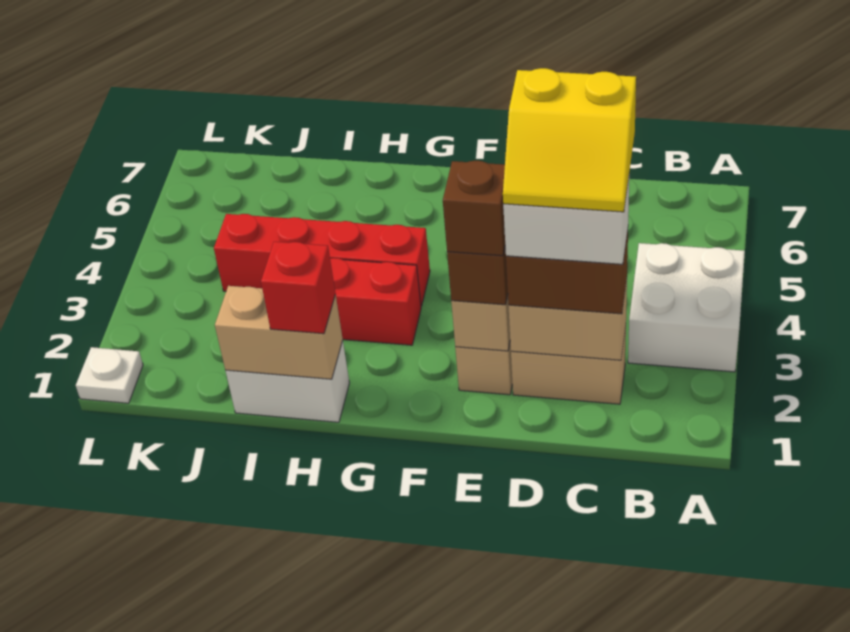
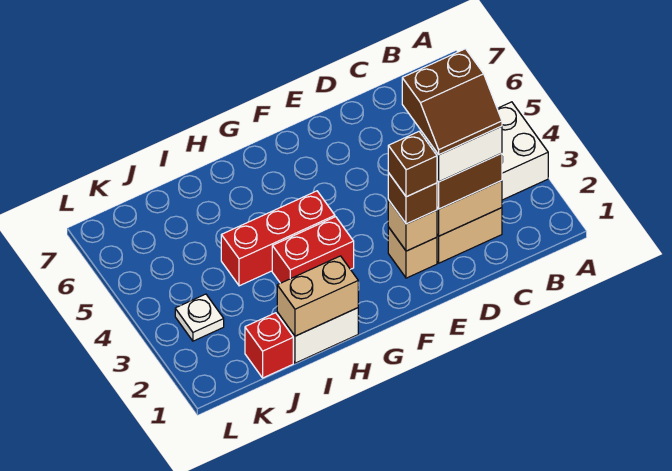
yellow 2x2 slope [503,68,636,212] -> brown 2x2 slope [402,49,502,155]
red 1x4 brick [214,214,430,306] -> red 1x3 brick [221,191,335,286]
red 1x1 brick [261,242,335,334] -> red 1x1 brick moved to [245,313,293,378]
white 1x1 plate [76,347,143,403] -> white 1x1 plate moved to [175,294,224,341]

